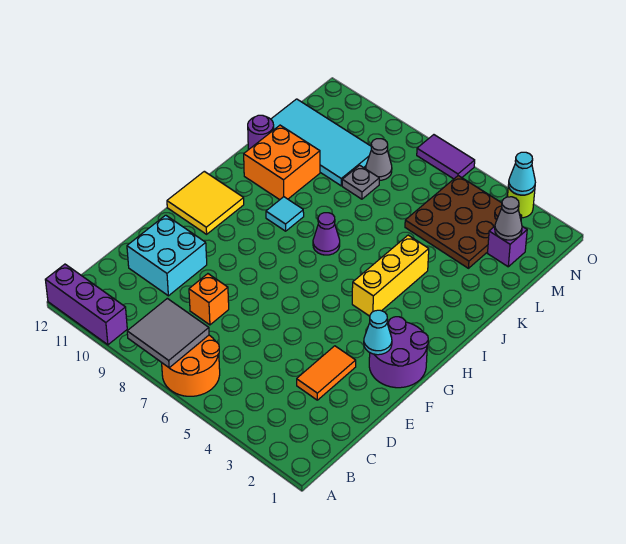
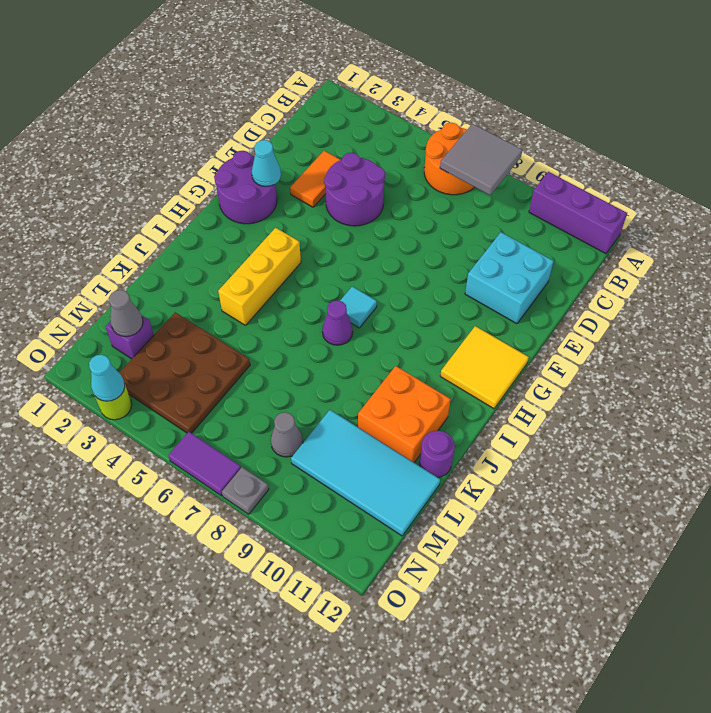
none -> purple 2x2 round brick [324,153,385,226]
orange 1x1 brick [189,274,229,325] -> none
cyan 1x1 tile [266,197,304,231] -> cyan 1x1 tile moved to [340,286,377,328]
grey 1x1 plate [342,165,379,199] -> grey 1x1 plate moved to [222,467,269,514]

